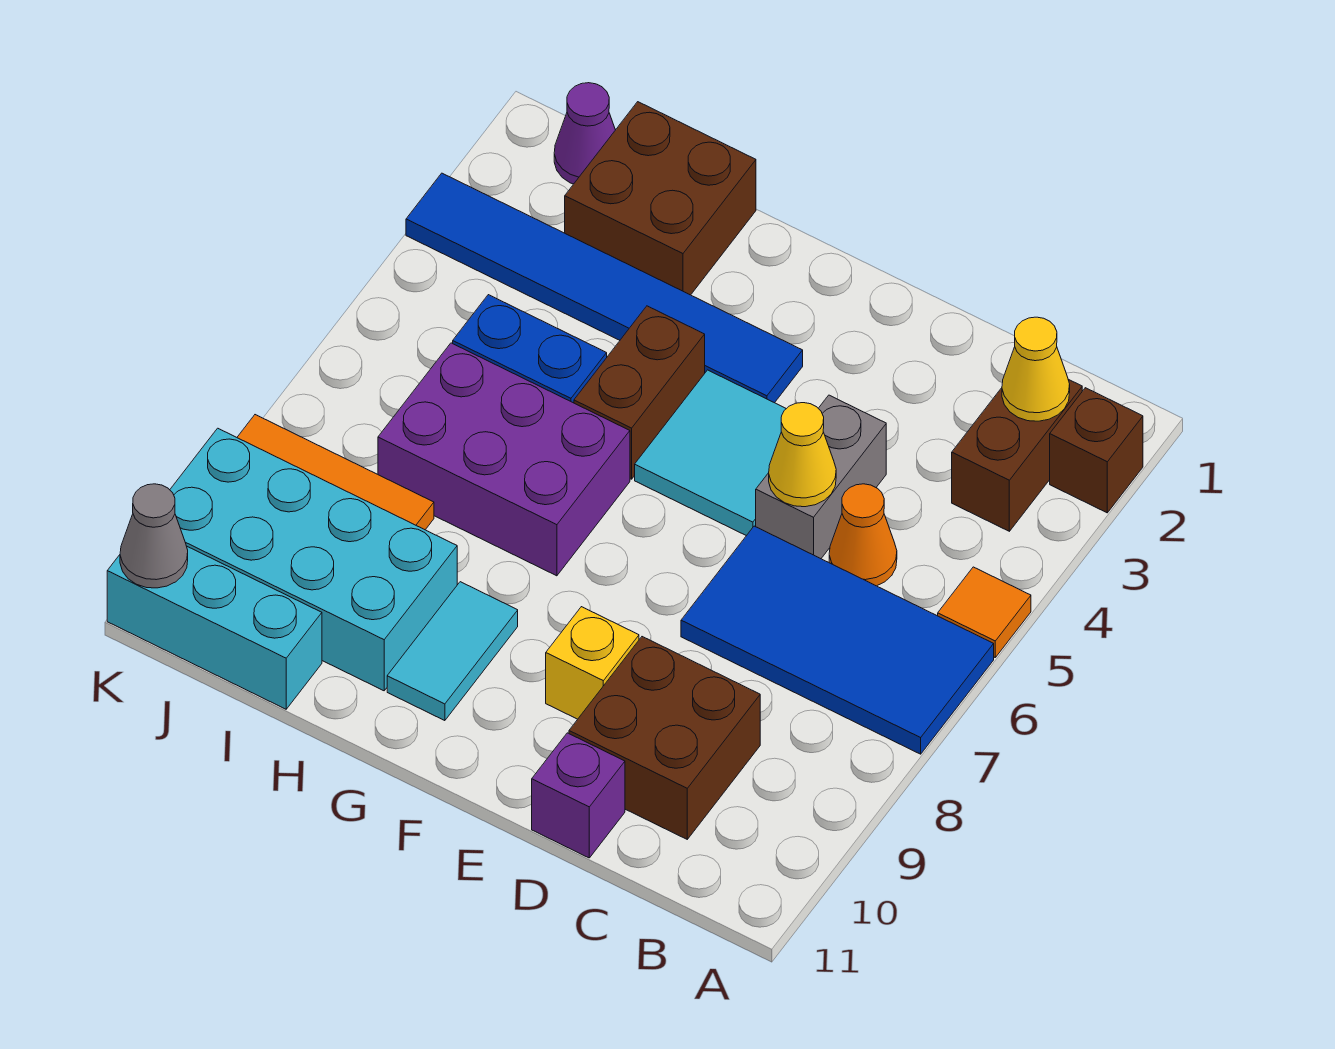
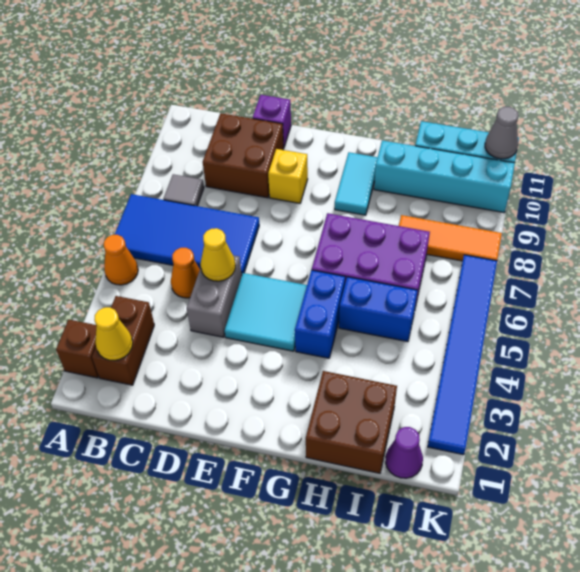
orange 1x1 tile [938,567,1031,657] -> orange 1x1 cone [104,235,138,285]
none -> grey 1x1 tile [164,174,204,206]
blue 1x6 tile [406,173,803,403] -> blue 1x6 tile turned to [428,255,497,455]
brown 1x2 brick [574,306,705,479] -> blue 1x2 brick [295,270,345,358]
cyan 2x4 brick [170,428,457,691] -> cyan 1x4 brick [374,140,515,213]

